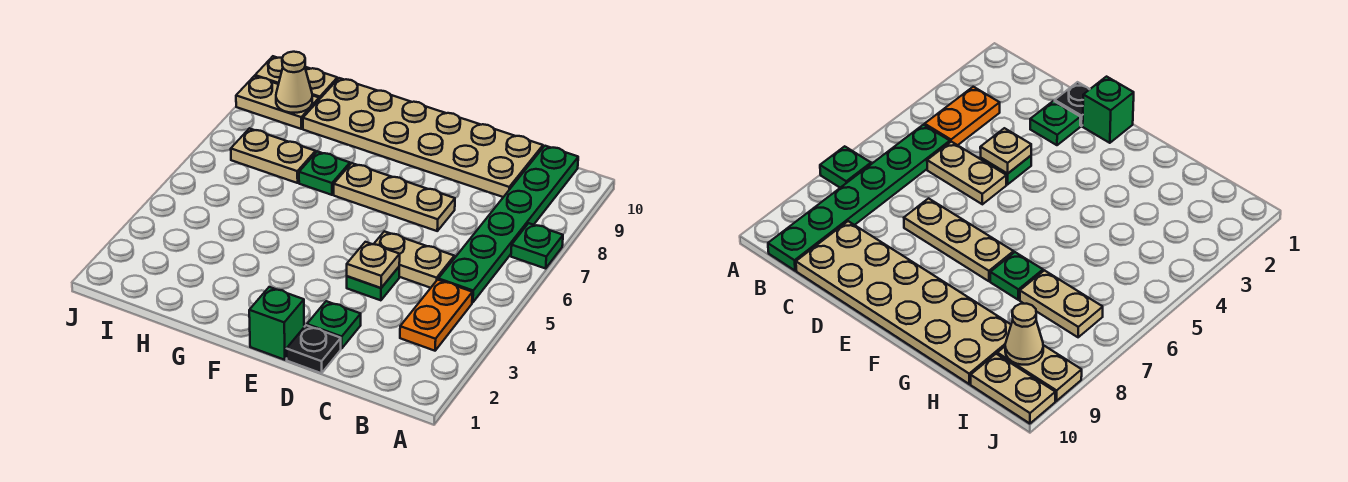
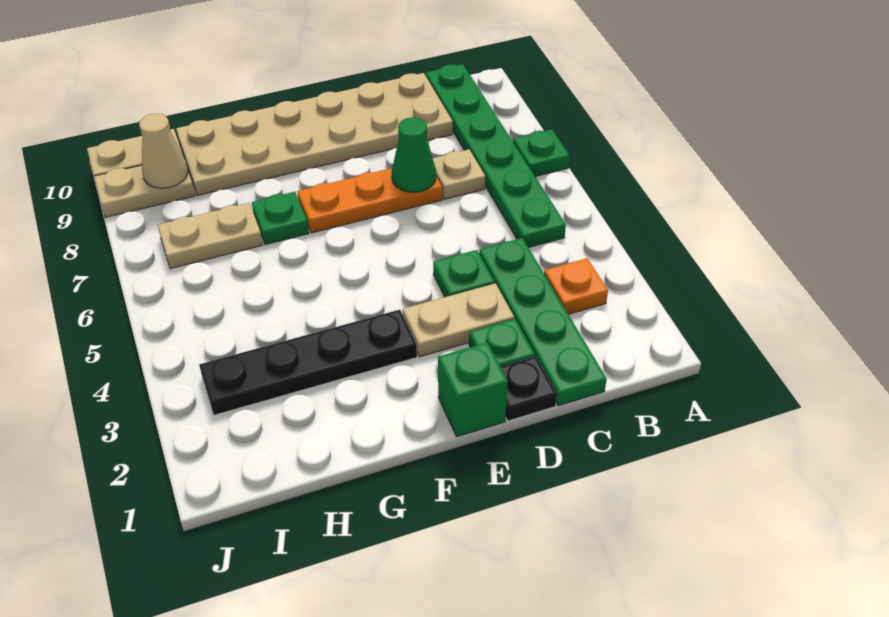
orange 1x2 plate [400,280,472,351] -> orange 1x1 plate [544,258,608,314]
none -> green 1x4 plate [479,238,607,406]
tan 1x2 plate [374,231,454,288] -> tan 1x2 plate moved to [403,283,514,357]
tan 1x1 plate [347,242,400,288] -> tan 1x1 plate moved to [433,149,485,199]
tan 1x3 plate [334,163,455,231] -> orange 1x3 plate [297,168,442,233]
none -> green 1x1 cone [392,117,436,192]
none -> black 1x4 plate [199,310,417,415]

